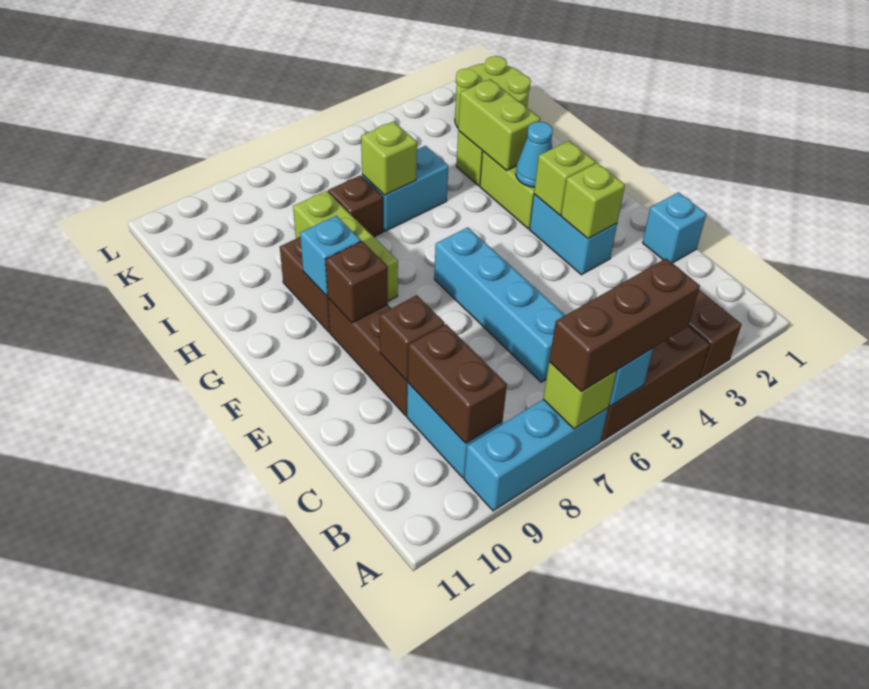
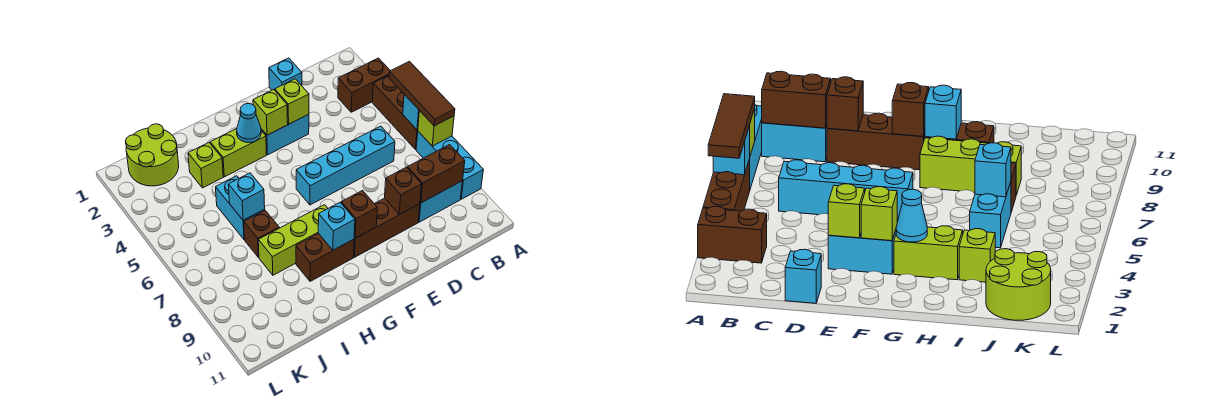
brown 1x3 brick [549,258,700,392] -> brown 1x3 tile [389,61,455,126]
lime 1x2 brick [458,79,540,171] -> none
lime 1x1 brick [361,122,417,195] -> cyan 1x1 brick [228,173,265,220]

